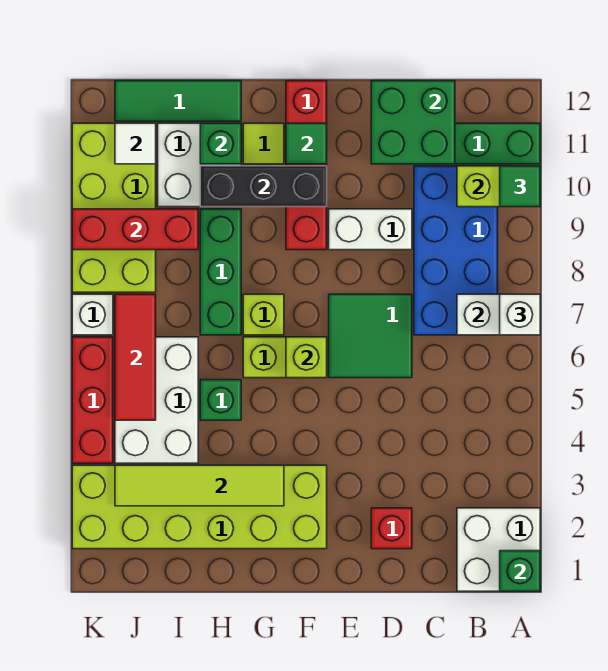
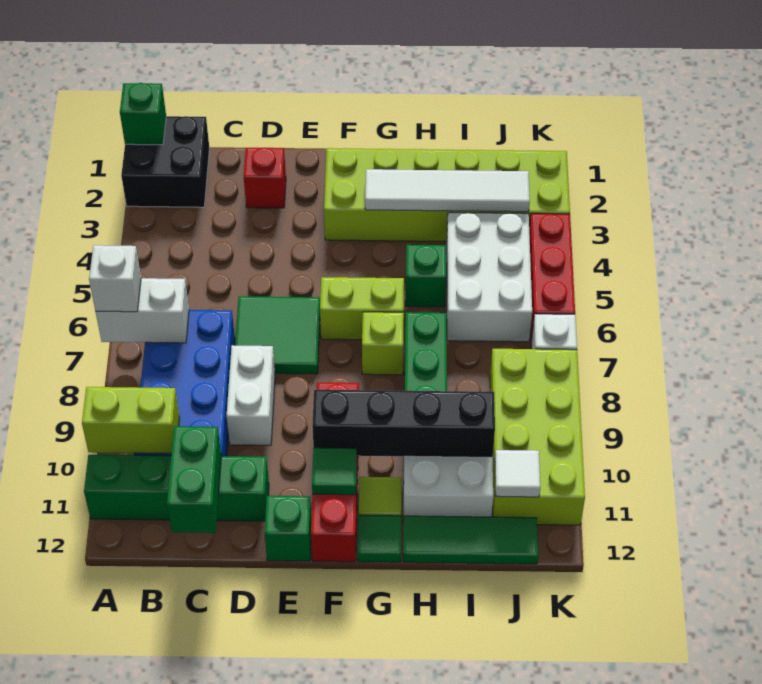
white 2x2 brick [457,508,540,591] -> black 2x2 brick [121,116,209,207]
green 1x1 tile [500,166,540,207] -> green 1x1 tile moved to [358,515,401,562]
green 2x2 brick [371,81,455,164] -> green 1x2 brick [167,426,221,533]
white 1x2 brick [329,209,412,250] -> white 1x2 brick turned to [226,345,275,445]
lime 1x1 brick [286,337,327,378] -> none
black 1x3 brick [200,166,327,207] -> black 1x4 brick [312,390,495,457]
lime 1x4 tile [115,465,284,506] -> white 1x4 tile [365,169,530,212]
green 1x1 brick [200,123,241,164] -> green 1x1 brick moved to [265,496,311,561]
red 1x3 brick [72,209,198,250] -> none
red 1x3 tile [115,294,156,420] -> none

